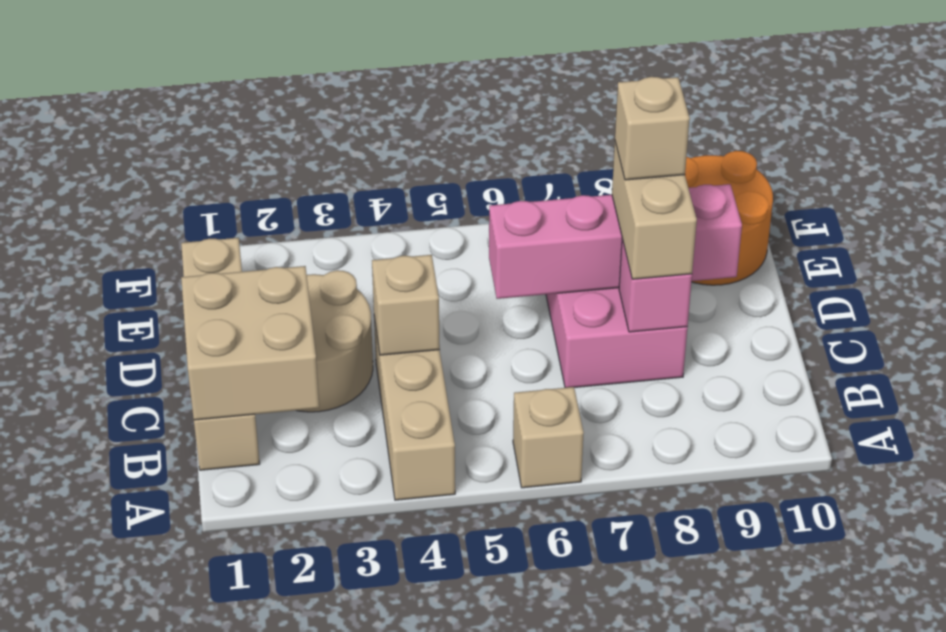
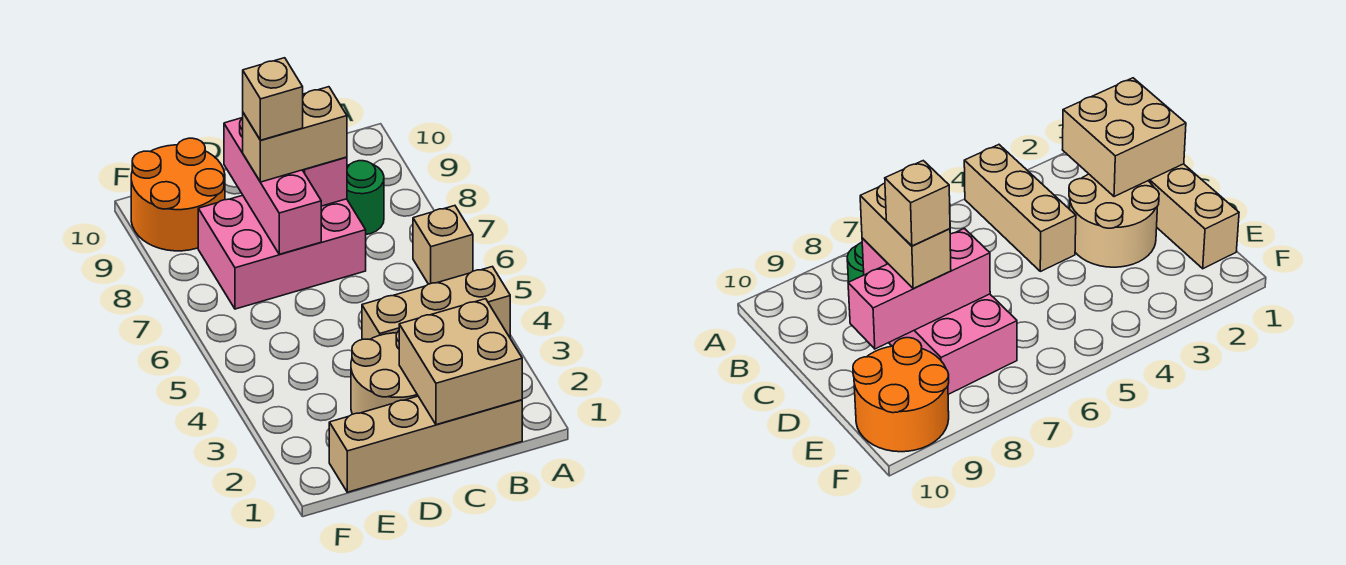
none -> green 1x1 round brick [347,161,384,234]
tan 1x1 brick [372,255,440,355] -> none
pink 1x4 brick [489,184,742,299] -> pink 1x3 brick [224,118,321,254]

